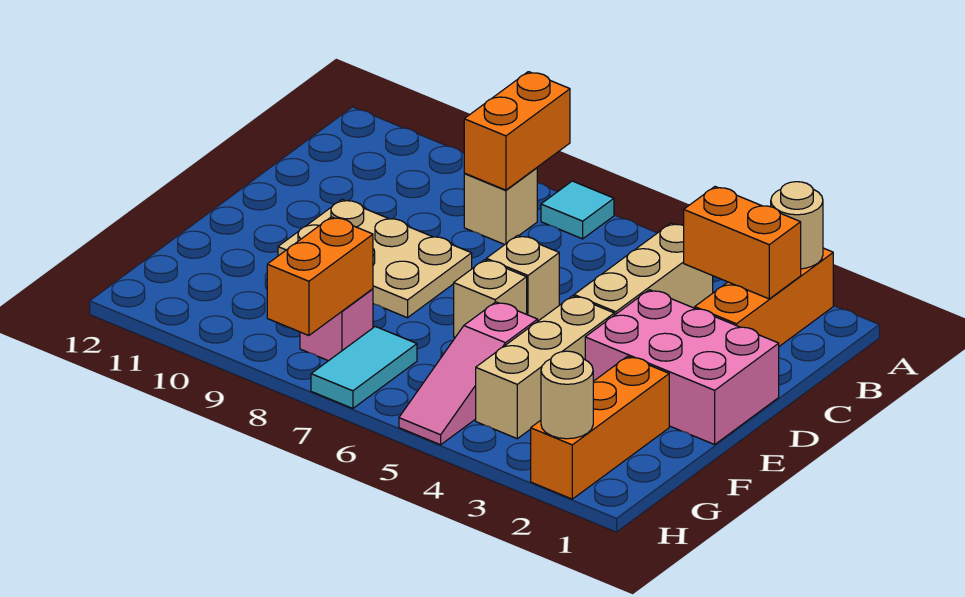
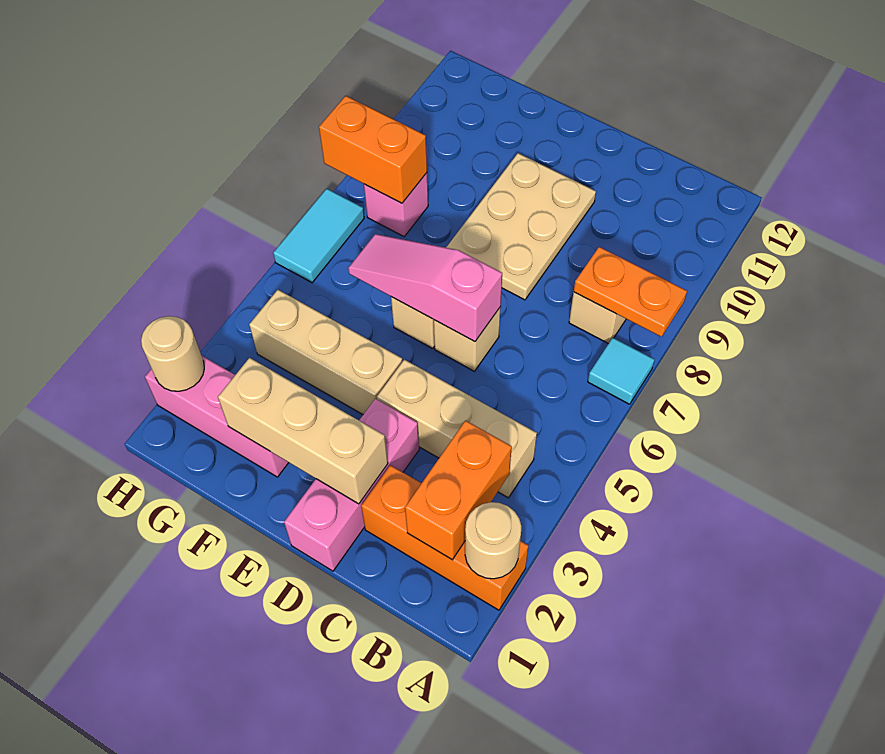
orange 1x2 brick [464,72,570,190] -> orange 1x2 plate [574,247,687,337]
pink 2x3 brick [585,290,779,445] -> pink 1x3 brick [284,399,419,571]
none -> tan 1x3 brick [218,358,388,504]
orange 1x3 brick [531,356,669,499] -> pink 1x3 brick [145,355,289,477]
pink 1x3 slope [399,302,538,445] -> pink 1x3 slope moved to [348,234,502,342]
cyan 1x2 tile [311,326,417,409] -> cyan 1x2 tile turned to [273,189,364,283]

